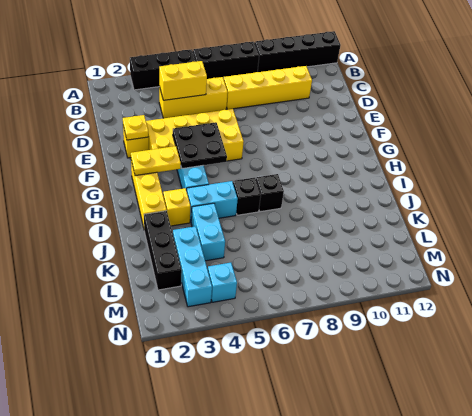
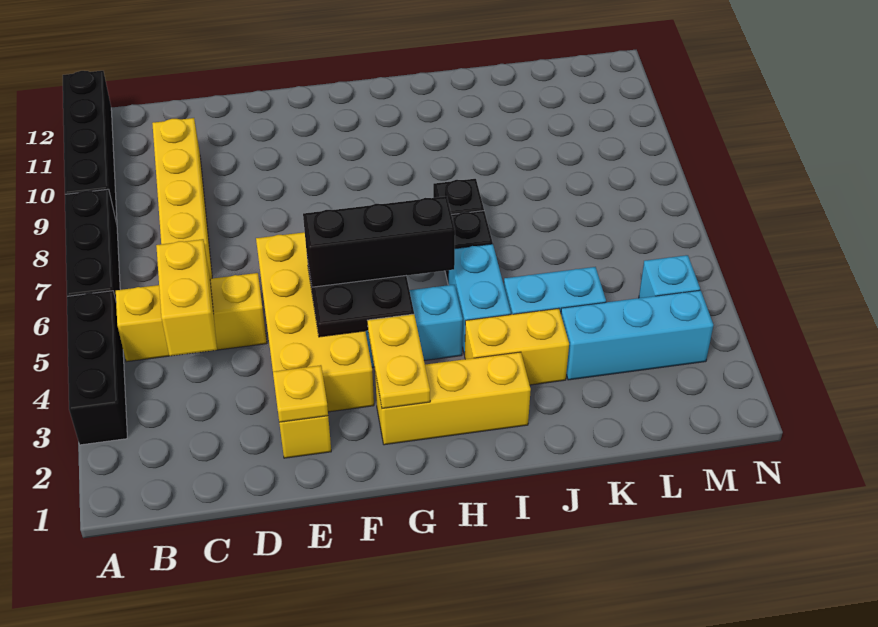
yellow 1x3 brick [159,77,228,118] -> yellow 1x3 brick turned to [116,273,267,362]
yellow 1x1 brick [163,188,190,226] -> yellow 1x2 brick [465,308,569,385]
black 1x3 brick [144,211,182,290] -> black 1x3 brick moved to [303,196,455,287]

